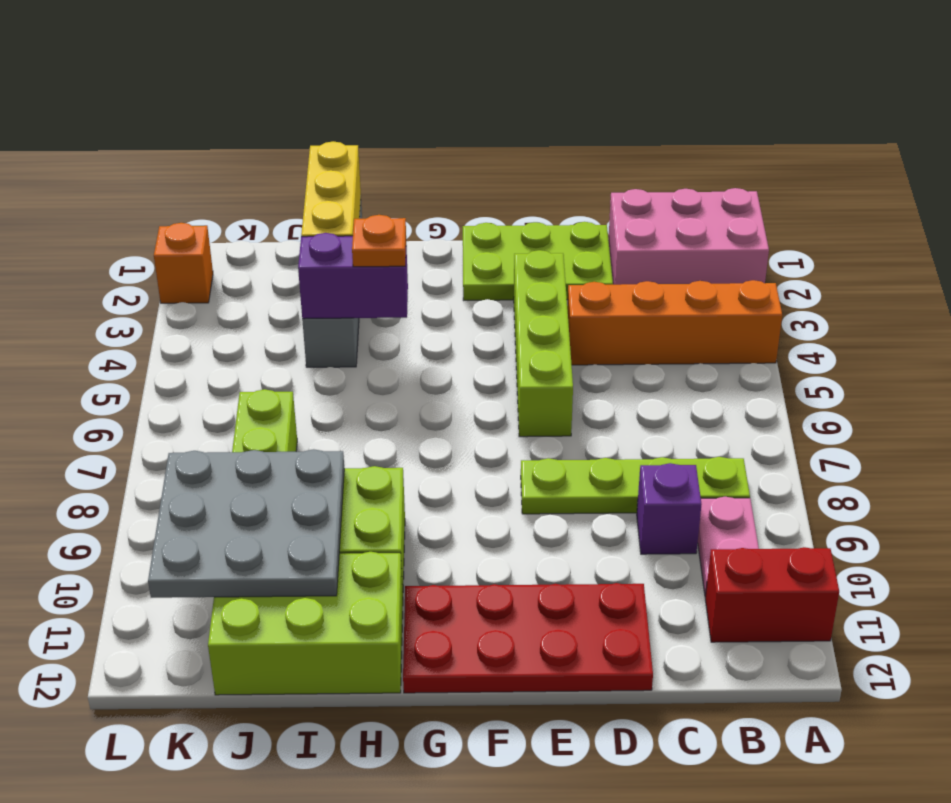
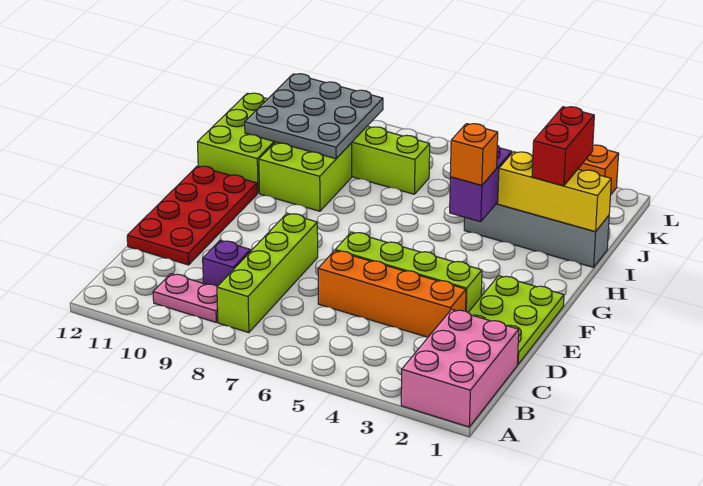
orange 1x4 brick [567,280,782,365] -> orange 1x4 brick turned to [318,250,466,337]
red 1x2 brick [705,547,839,642] -> red 1x2 brick moved to [532,107,594,186]
lime 1x4 plate [521,457,750,514] -> lime 1x4 brick [217,213,318,333]
orange 1x1 plate [352,215,406,267] -> orange 1x1 brick [450,124,498,185]

